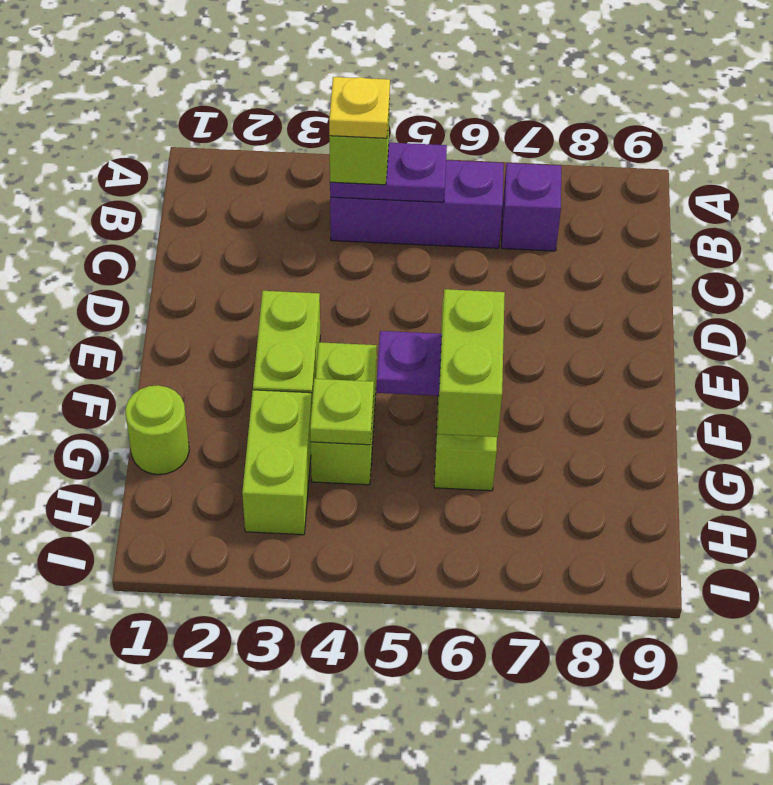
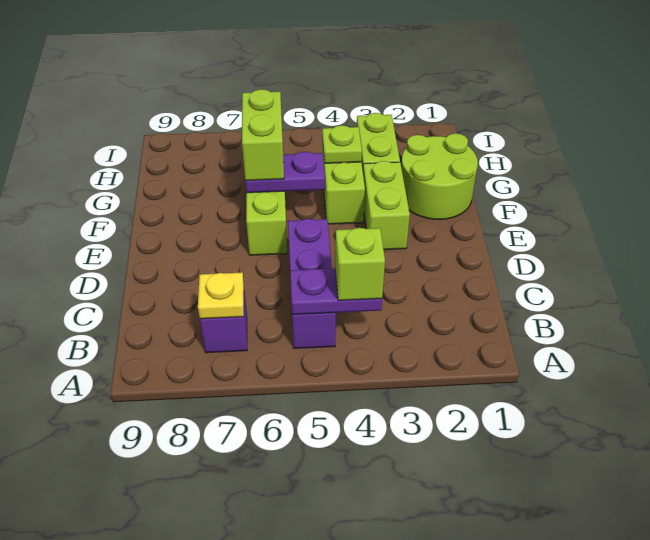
purple 1x3 brick [330,160,504,248] -> purple 1x3 brick turned to [288,219,336,348]
yellow 1x1 plate [329,77,390,138] -> yellow 1x1 plate moved to [198,272,244,319]
lime 1x1 round brick [125,385,189,475] -> lime 2x2 round brick [401,133,478,220]

